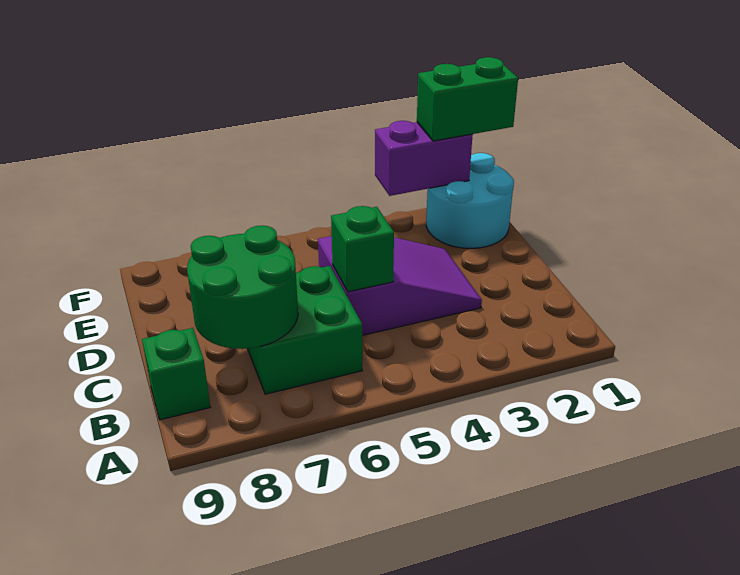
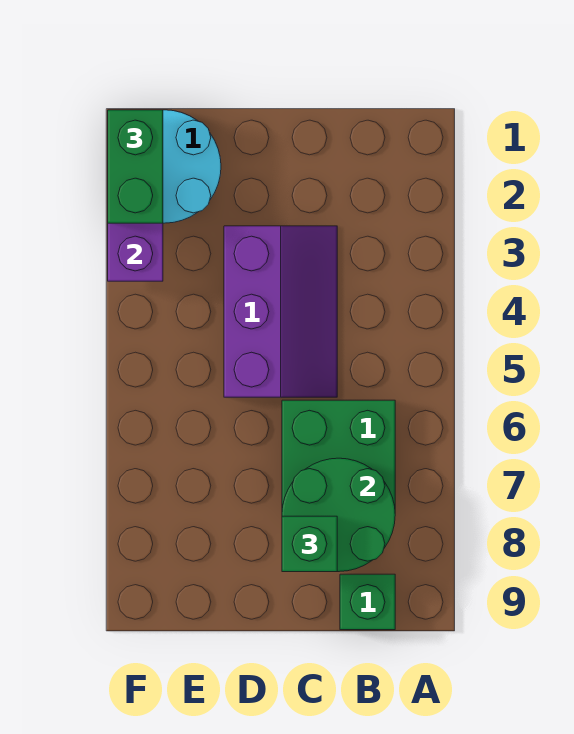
purple 2x3 slope [318,236,482,335] -> purple 2x3 slope turned to [224,226,337,397]
green 1x1 brick [331,206,394,292] -> green 1x1 brick moved to [282,516,337,572]

